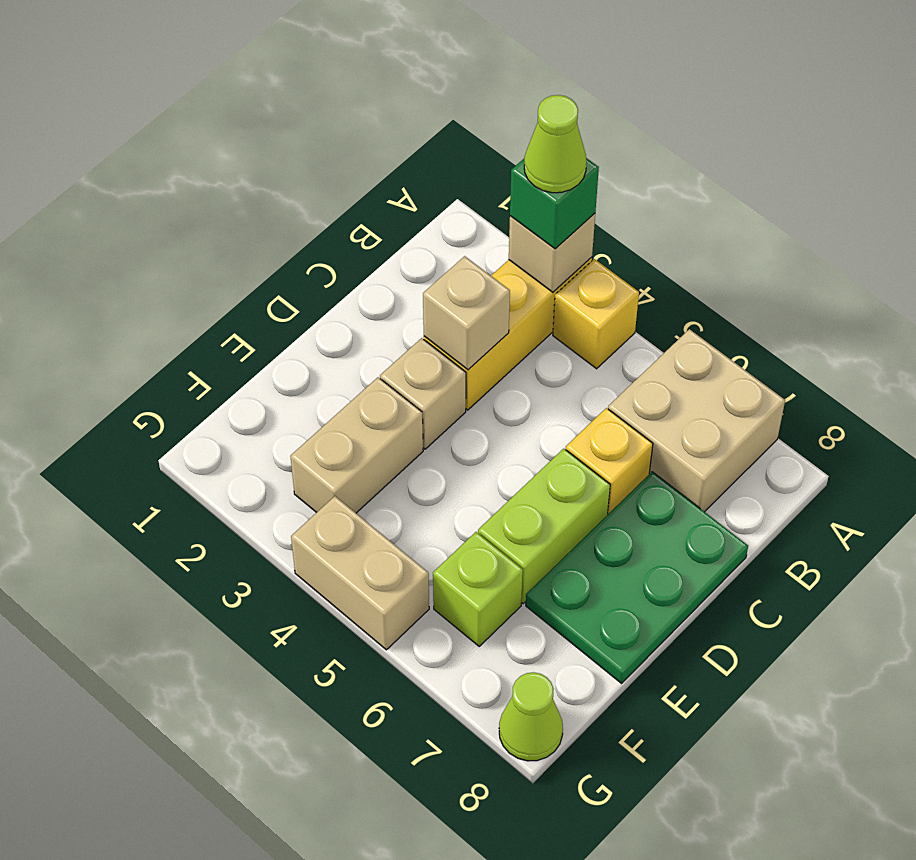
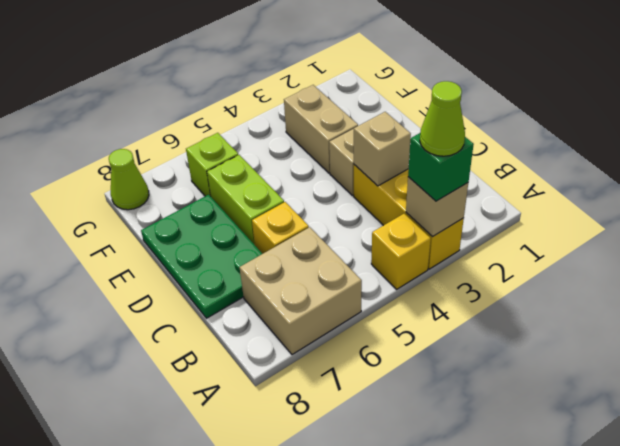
tan 1x2 brick [291,496,429,650] -> none

